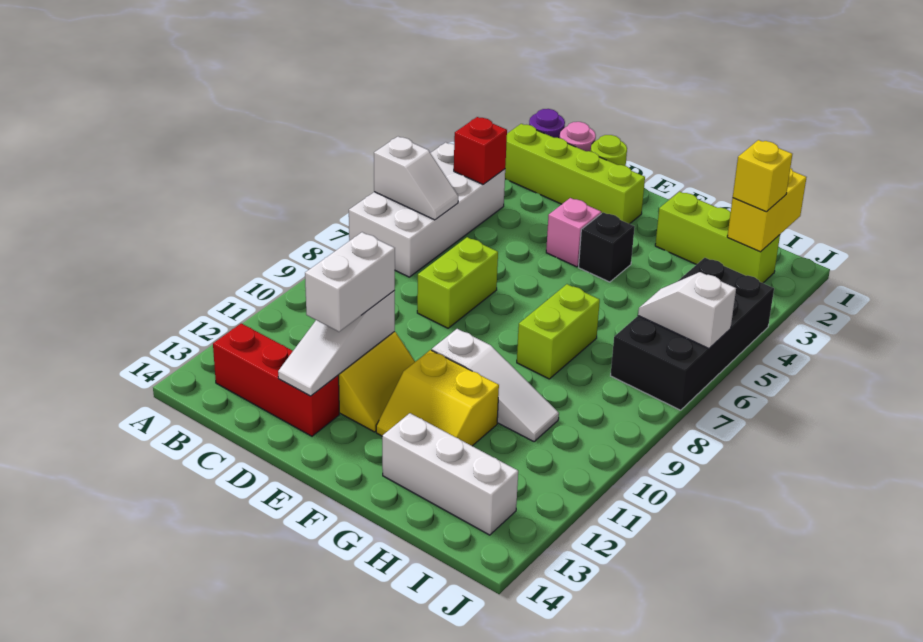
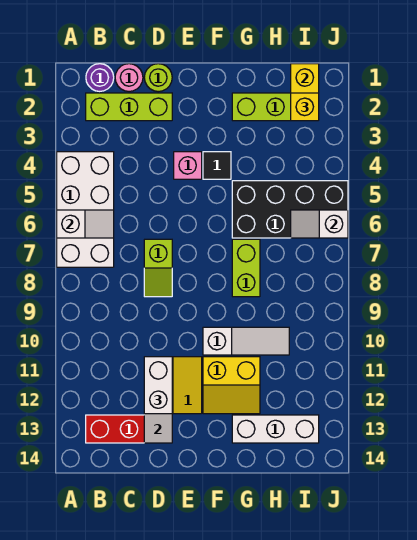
lime 1x4 brick [505,124,645,224] -> lime 1x3 brick [86,93,172,121]
red 1x1 brick [454,117,507,184] -> none
lime 1x2 brick [417,237,498,328] -> lime 1x2 slope [144,239,172,297]
black 1x1 brick [579,212,635,282] -> black 1x1 tile [203,152,231,179]
black 2x4 brick [611,258,774,410] -> black 2x4 brick turned to [232,181,348,238]

